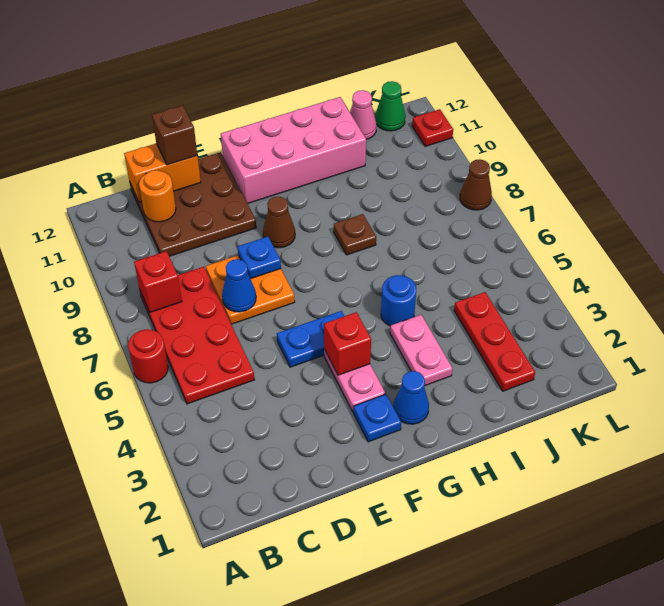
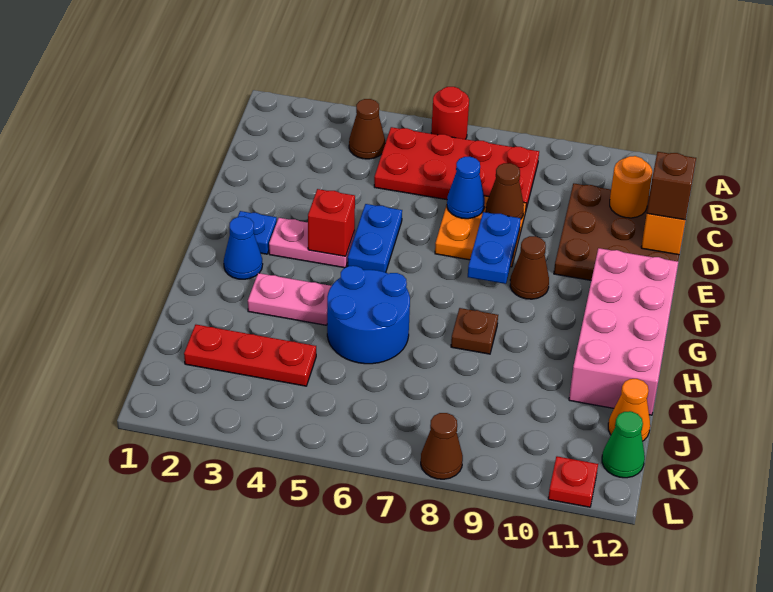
none -> brown 1x1 cone [349,99,385,159]
red 1x1 brick [134,251,182,312] -> none
none -> brown 1x1 cone [486,163,524,219]
blue 1x1 plate [237,237,281,279] -> blue 1x2 plate [468,212,521,284]
blue 1x1 round brick [381,275,416,326] -> blue 2x2 round brick [327,266,410,364]
pink 1x1 cone [350,90,377,139] -> orange 1x1 cone [608,379,650,441]

